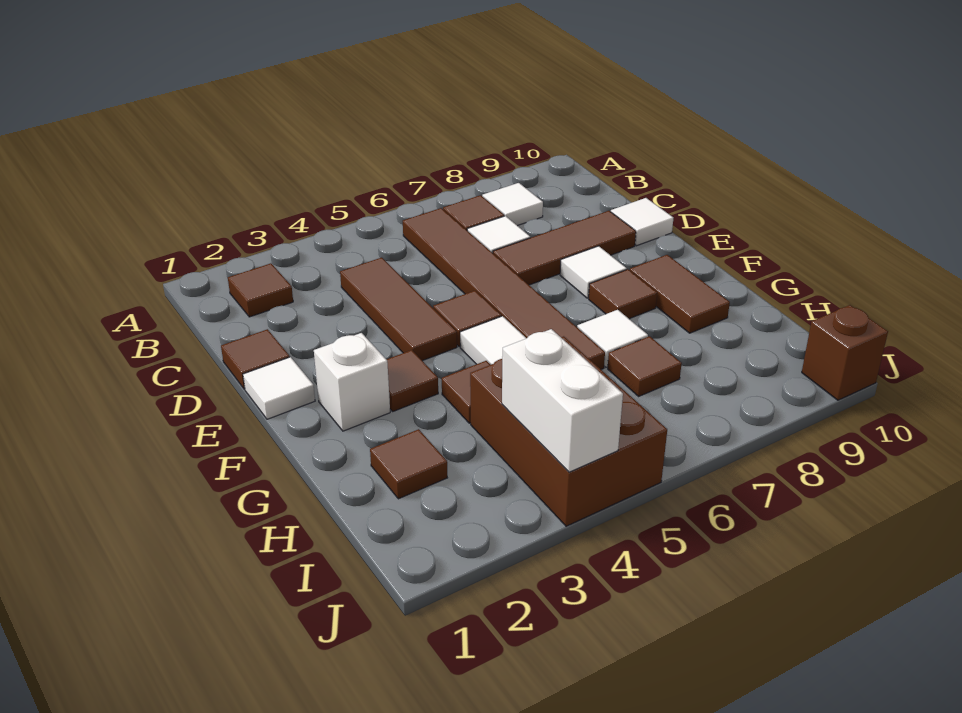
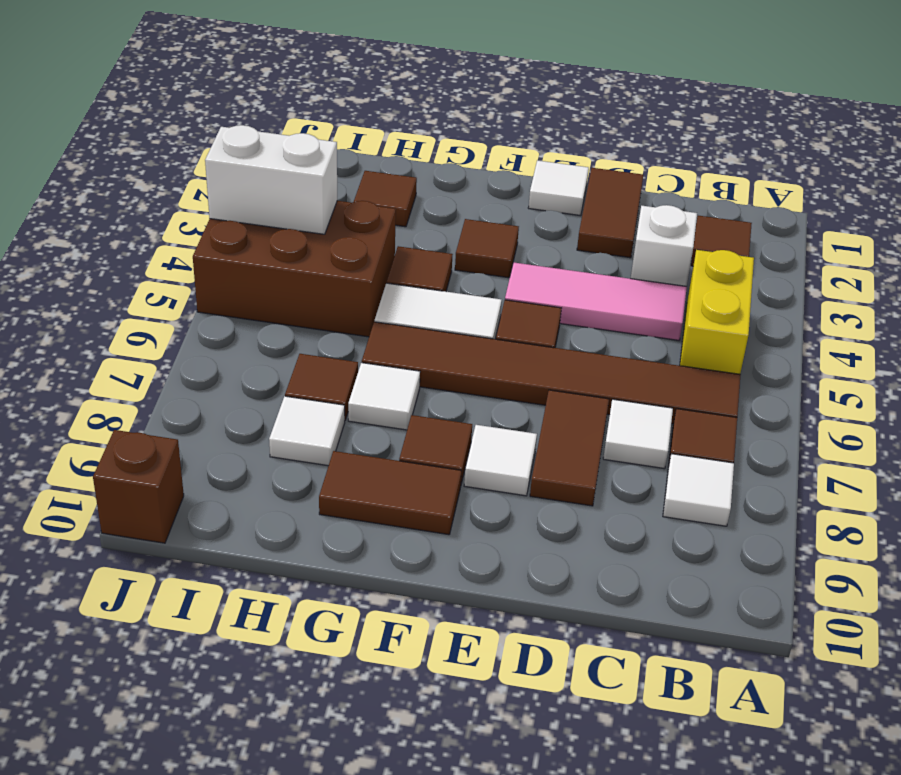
none -> yellow 1x2 brick [680,250,754,374]
brown 1x3 tile [340,257,457,361] -> pink 1x3 tile [505,262,687,340]
brown 1x1 tile [221,329,290,389] -> brown 1x2 tile [577,168,643,258]
brown 1x3 tile [493,211,636,285] -> brown 1x2 tile [530,390,609,506]
white 1x1 tile [611,198,673,246] -> white 1x1 tile moved to [269,396,345,466]
white 1x1 brick [314,333,390,431] -> white 1x1 brick moved to [630,205,697,286]

